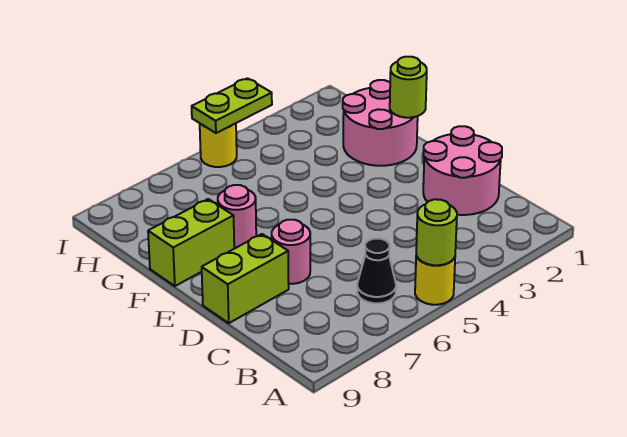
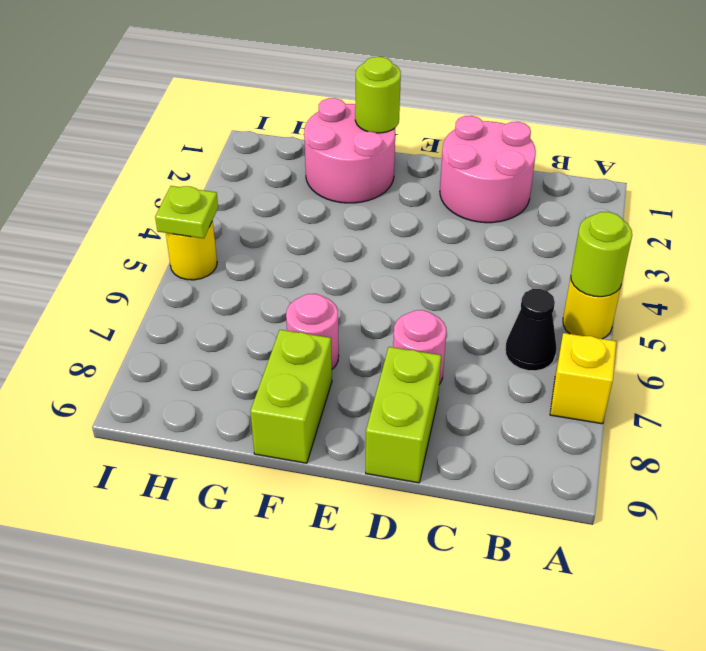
none -> yellow 1x1 brick [550,333,616,424]
lime 1x2 plate [192,78,272,133] -> lime 1x1 plate [155,186,218,239]

